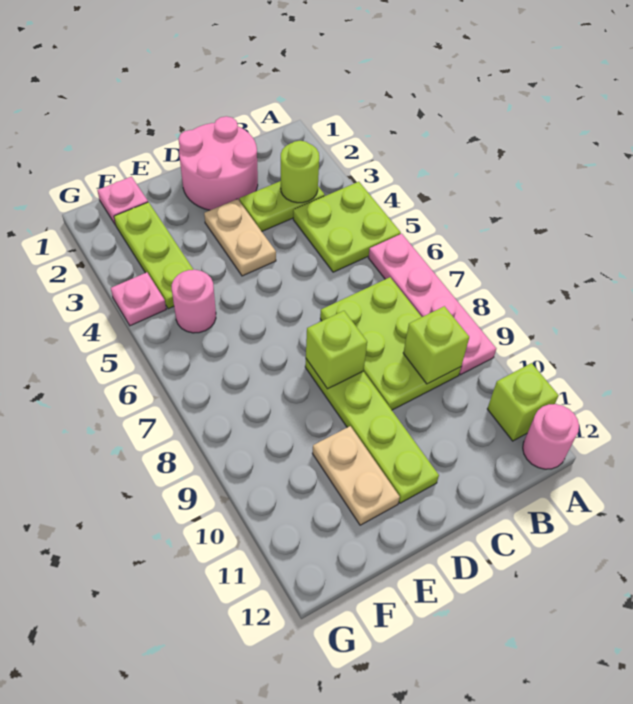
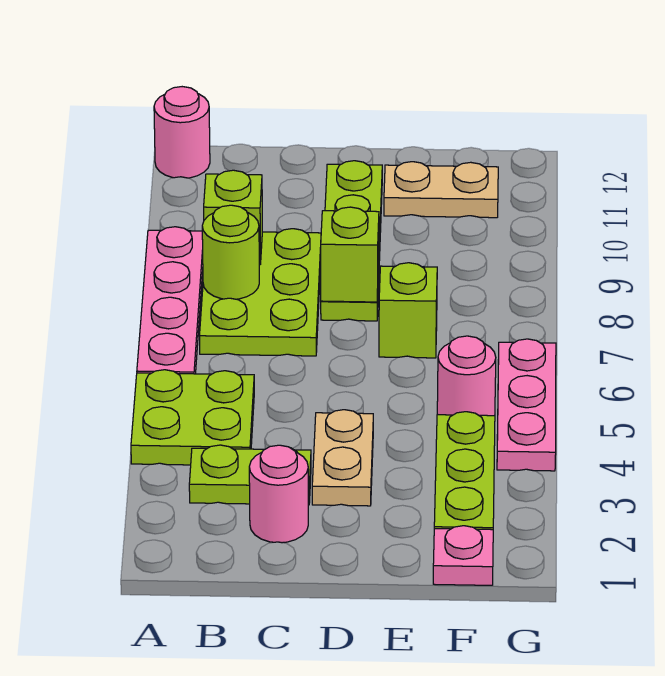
lime 1x1 brick [487,363,559,441] -> lime 1x1 brick moved to [379,263,437,358]
lime 1x1 round brick [281,141,319,203] -> lime 1x1 round brick moved to [202,205,259,299]
pink 2x2 round brick [179,116,258,210] -> pink 1x1 round brick [249,445,308,543]
tan 1x2 plate [312,426,400,525] -> tan 1x2 plate turned to [384,162,498,218]
pink 1x1 plate [111,272,166,326] -> pink 1x3 plate [497,339,556,471]

